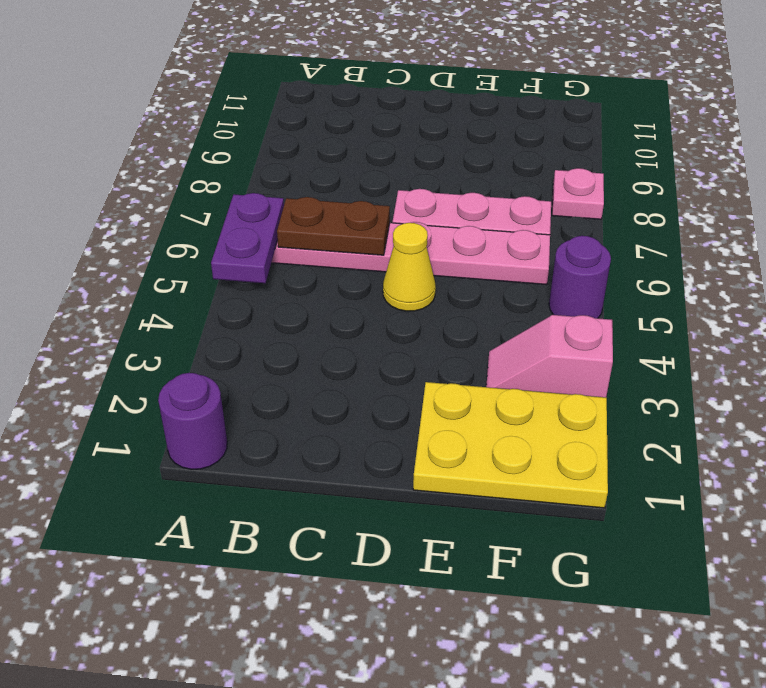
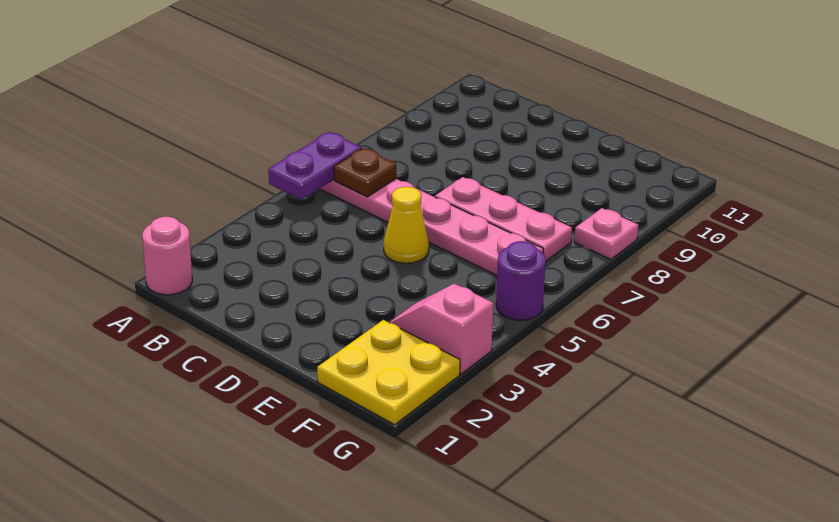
purple 1x1 round brick [158,373,227,469] -> pink 1x1 round brick [142,217,192,295]
brown 1x2 plate [277,197,390,255] -> brown 1x1 plate [334,148,396,197]
yellow 2x3 plate [413,382,608,508] -> yellow 2x2 plate [317,320,460,425]

